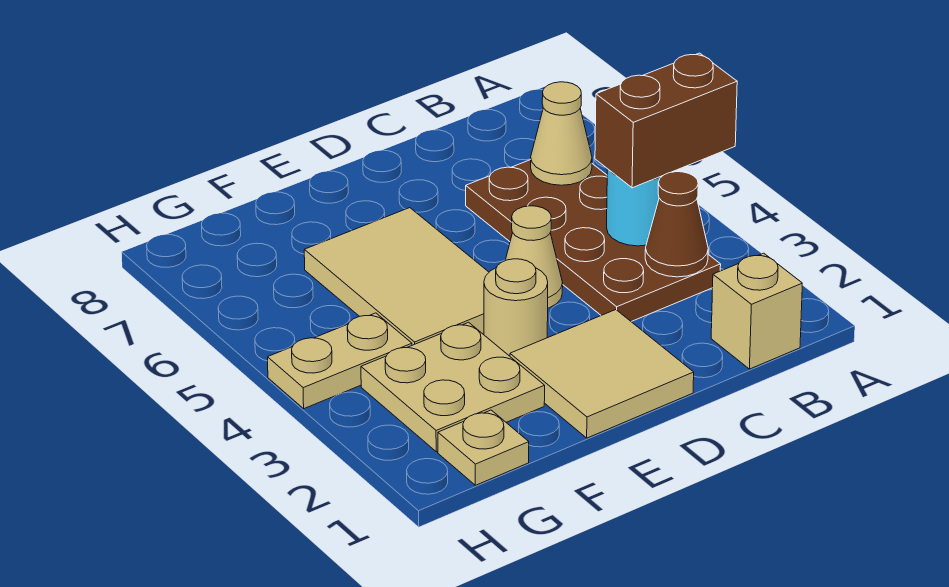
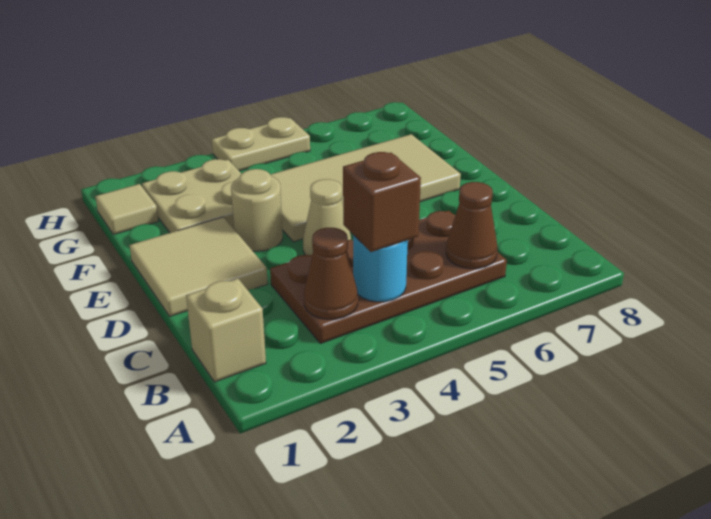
brown 1x2 brick [595,53,737,188] -> brown 1x1 brick [343,152,421,252]
tan 1x1 cone [531,82,592,185] -> brown 1x1 cone [446,182,498,269]
tan 2x3 tile [304,208,489,345] -> tan 2x4 tile [270,134,461,242]
tan 1x1 plate [438,410,529,485] -> tan 1x1 tile [95,184,158,235]
tan 1x2 plate [268,313,412,409] -> tan 1x2 plate turned to [212,117,310,171]

